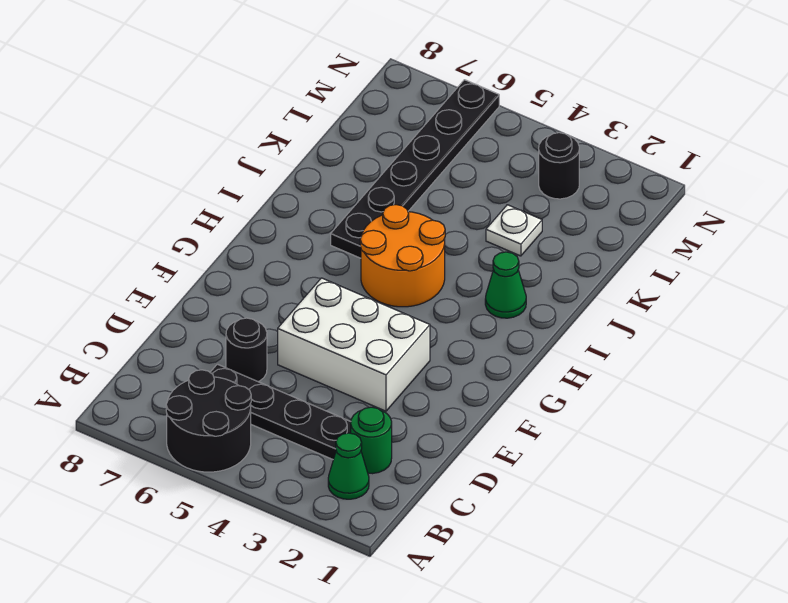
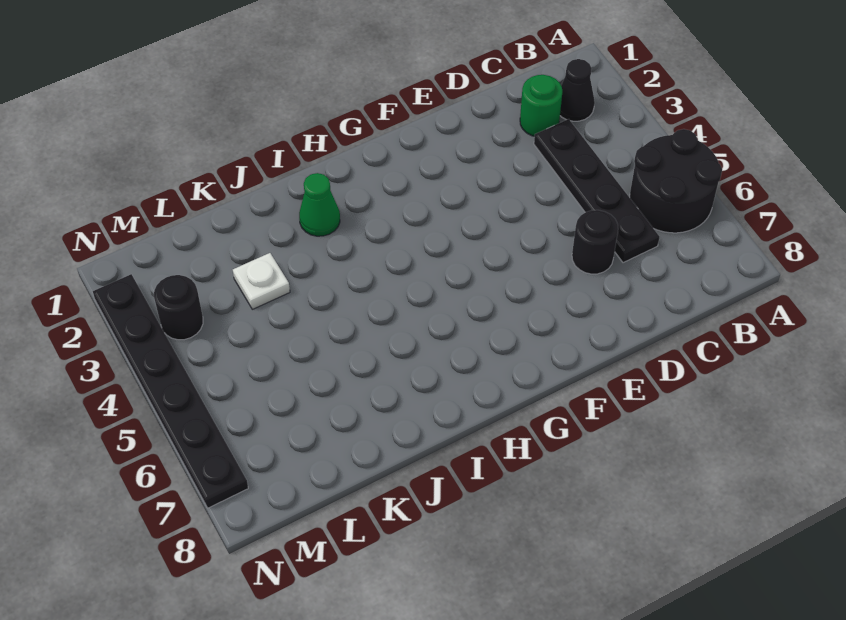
green 1x1 cone [328,433,369,499] -> black 1x1 cone [560,59,595,121]
white 2x3 brick [278,278,430,411] -> none
orange 2x2 round brick [360,205,445,307] -> none
black 1x6 plate [331,80,499,258] -> black 1x6 plate turned to [93,274,248,508]

